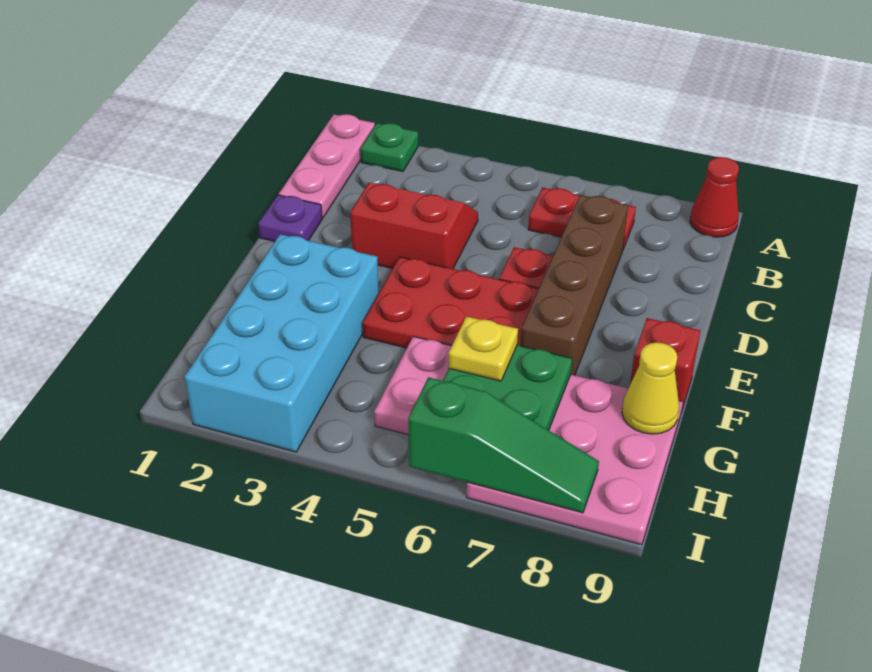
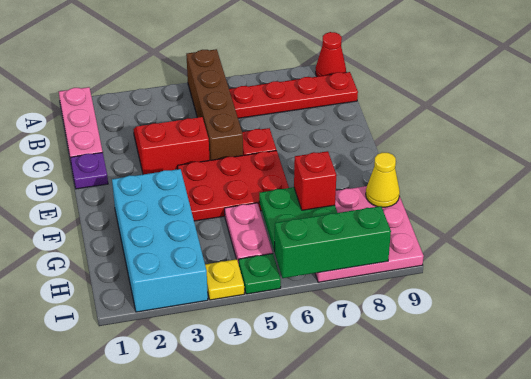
green 1x1 plate [361,123,418,171] -> green 1x1 plate moved to [239,254,281,294]
red 1x2 plate [528,187,636,249] -> red 1x4 plate [229,72,358,118]
brown 1x4 brick [521,195,628,375] -> brown 1x4 brick moved to [186,49,243,160]
red 1x1 brick [630,318,700,412] -> red 1x1 brick moved to [294,151,336,210]
yellow 1x1 plate [449,316,518,381] -> yellow 1x1 plate moved to [205,259,244,300]
green 1x3 slope [408,377,599,513] -> green 1x3 brick [274,206,391,278]

